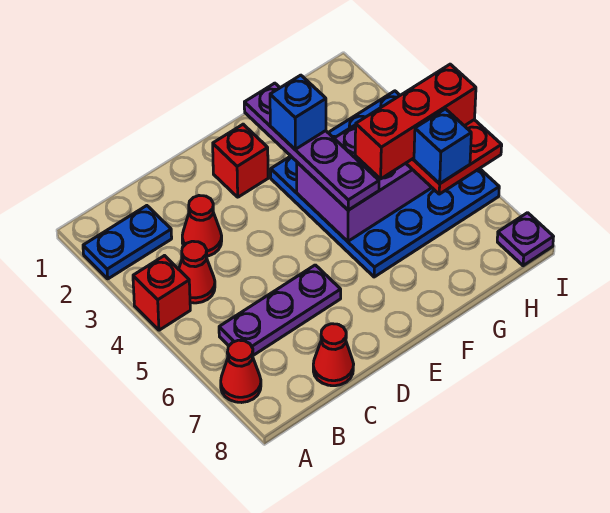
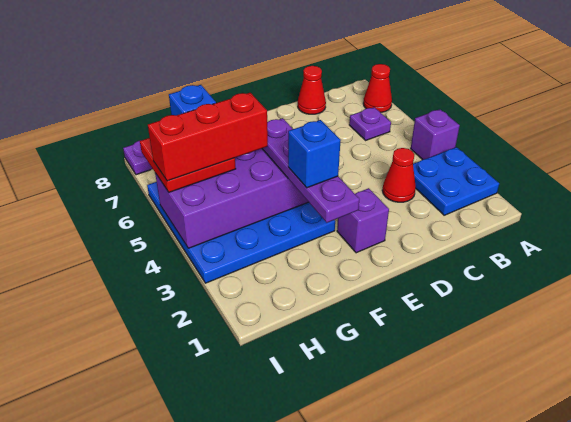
blue 1x2 plate [83,206,172,279] -> blue 2x2 plate [413,147,499,215]
red 1x1 brick [133,256,190,330] -> purple 1x1 brick [411,109,460,160]
red 1x1 cone [179,241,215,303] -> none
purple 1x3 plate [219,265,341,355] -> purple 1x1 plate [349,107,391,140]
red 1x1 brick [213,124,268,197] -> purple 1x1 brick [337,188,389,253]

